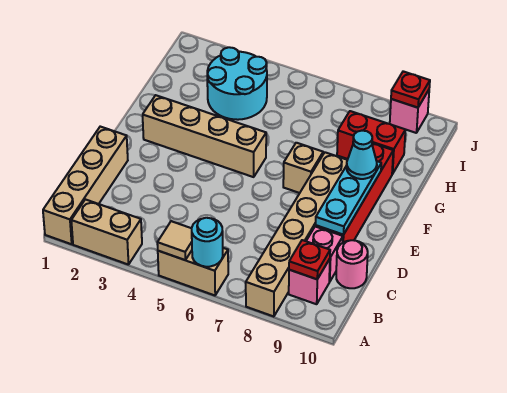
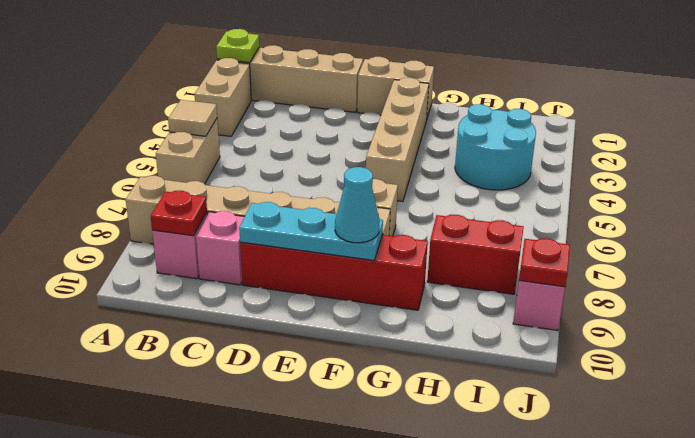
none -> lime 1x1 plate [216,29,259,62]
cyan 1x1 round brick [192,218,223,267] -> none
pink 1x1 round brick [336,240,368,288] -> none
none -> tan 1x2 brick [357,57,434,118]
red 1x2 brick [337,111,405,174] -> red 1x2 brick turned to [427,215,524,294]

